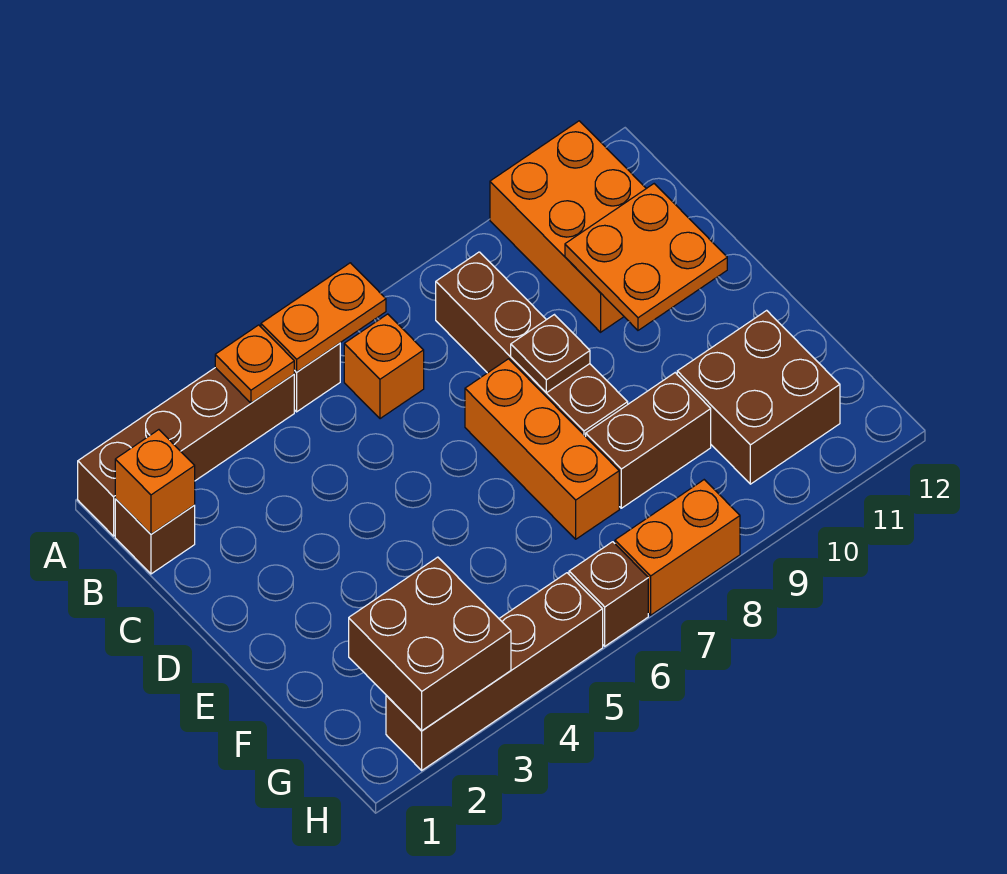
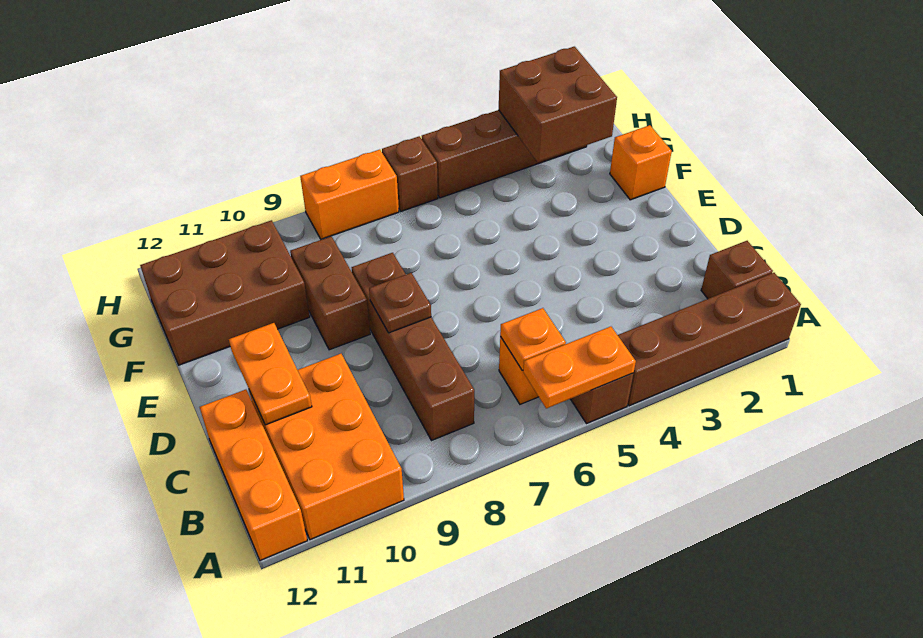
orange 1x1 plate [215,325,294,403] -> orange 1x1 plate moved to [500,308,566,370]
orange 1x1 brick [115,430,195,534] -> orange 1x1 brick moved to [610,125,672,200]
orange 2x2 plate [565,184,727,330] -> orange 1x2 plate [229,323,312,425]
orange 1x3 brick [465,359,619,539] -> orange 1x3 brick moved to [200,390,307,561]
brown 1x2 brick [586,373,711,508] -> brown 1x2 brick turned to [290,236,370,350]
brown 2x2 brick [677,310,840,484] -> brown 2x3 brick [140,220,310,365]

